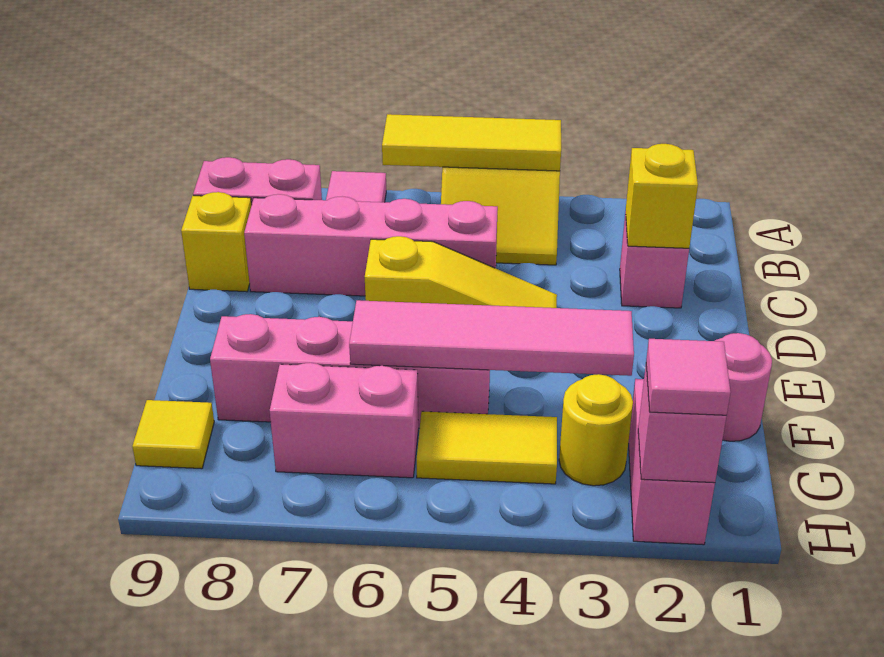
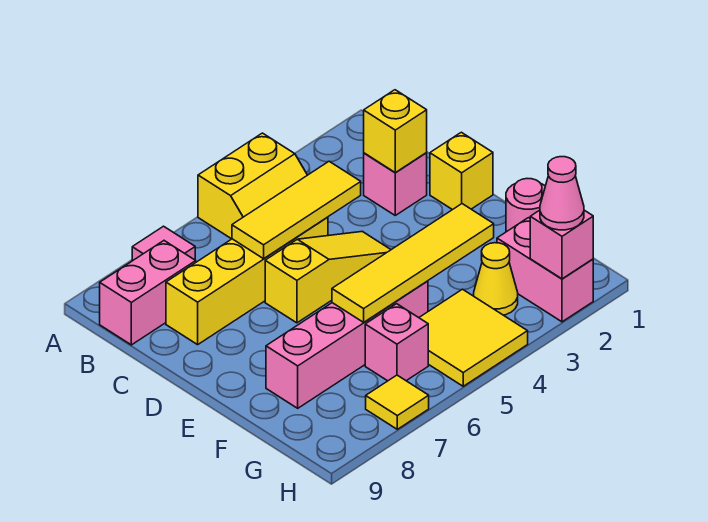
yellow 1x3 tile [382,114,561,171] -> yellow 1x3 tile moved to [232,161,361,259]
pink 1x4 brick [244,194,498,296] -> yellow 1x4 brick [166,217,328,345]
yellow 1x1 brick [181,192,252,292] -> yellow 1x1 brick moved to [430,132,493,210]
pink 1x4 tile [349,300,634,376] -> yellow 1x4 tile [332,204,494,322]
yellow 1x1 round brick [559,374,633,486] -> yellow 1x1 cone [474,243,518,315]
yellow 1x2 tile [417,411,557,484] -> yellow 2x2 tile [419,289,528,386]
pink 1x2 brick [270,363,418,478] -> pink 1x1 brick [365,304,428,381]
yellow 1x1 tile [132,400,214,469] -> yellow 1x1 tile moved to [366,375,429,429]
pink 1x1 tile [646,339,731,415] -> pink 1x1 cone [540,157,584,230]

